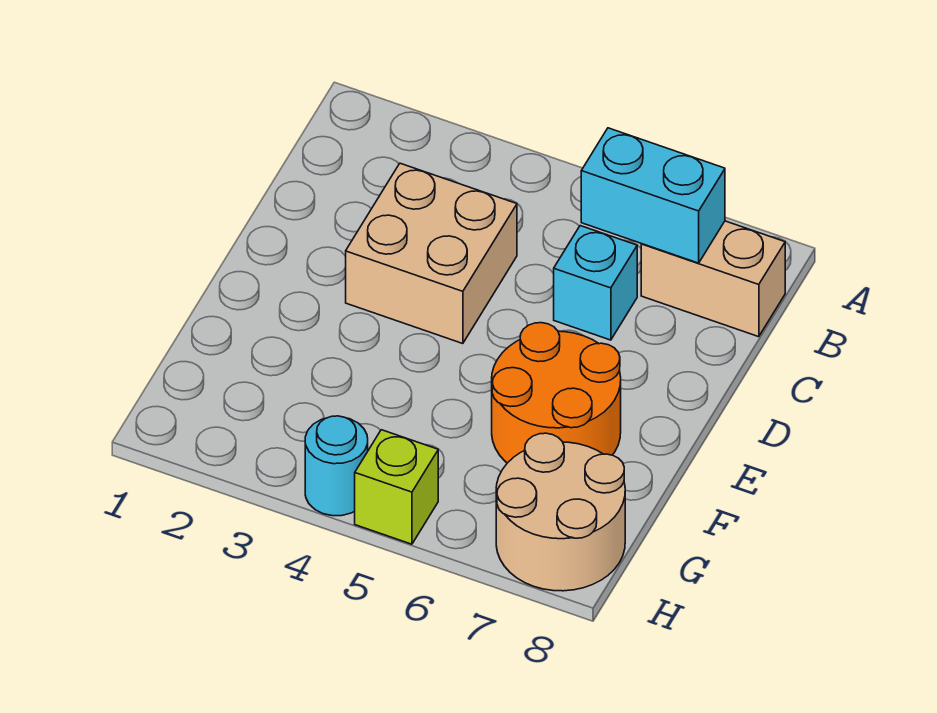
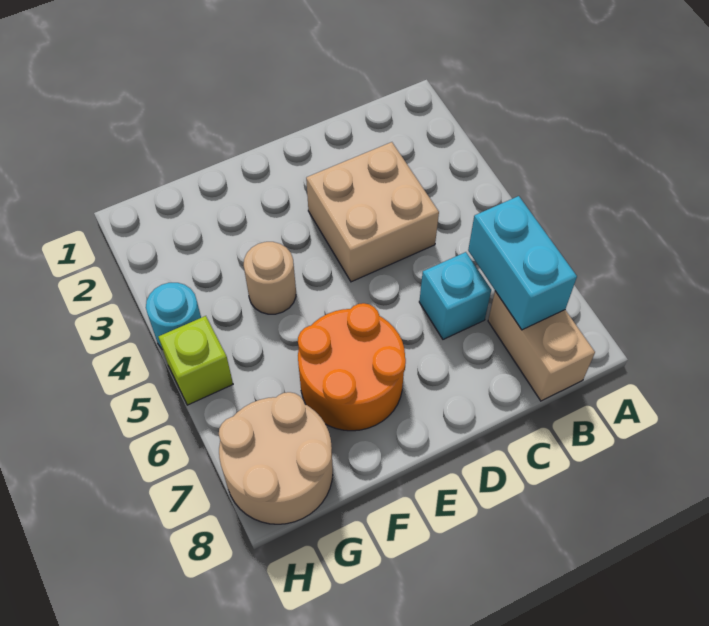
none -> tan 1x1 round brick [244,242,296,314]

